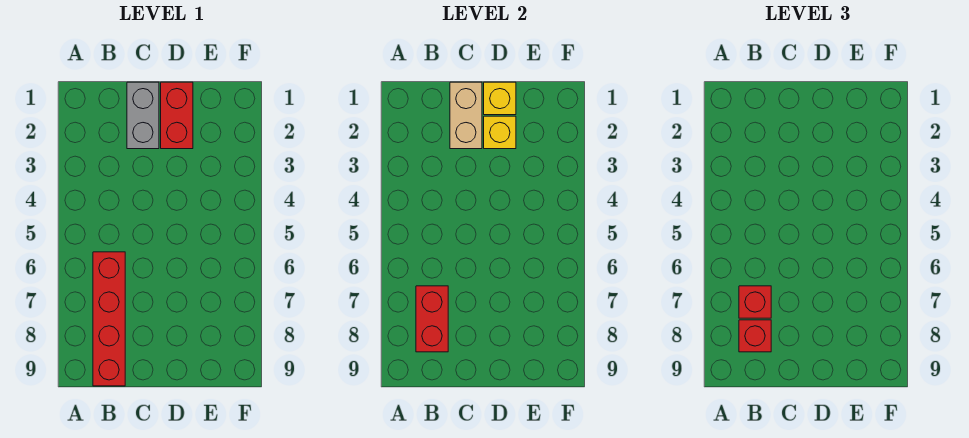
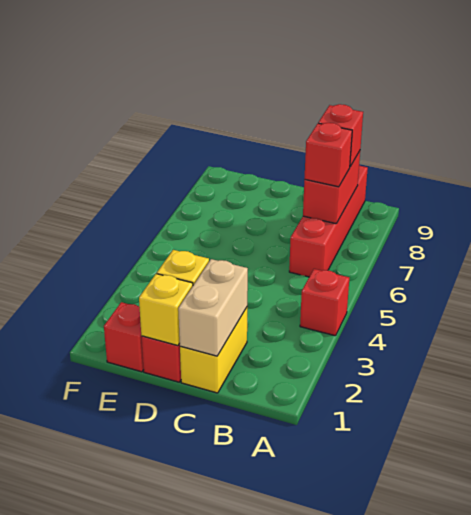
none -> red 1x1 brick [300,269,349,336]
grey 1x2 brick [127,82,159,149] -> yellow 1x2 brick [180,307,247,393]
none -> red 1x1 brick [104,302,144,372]

